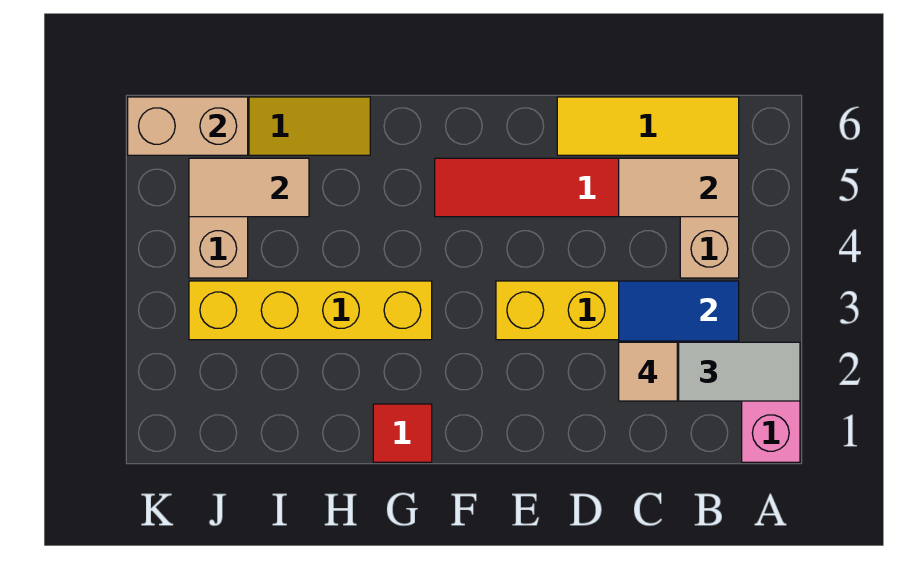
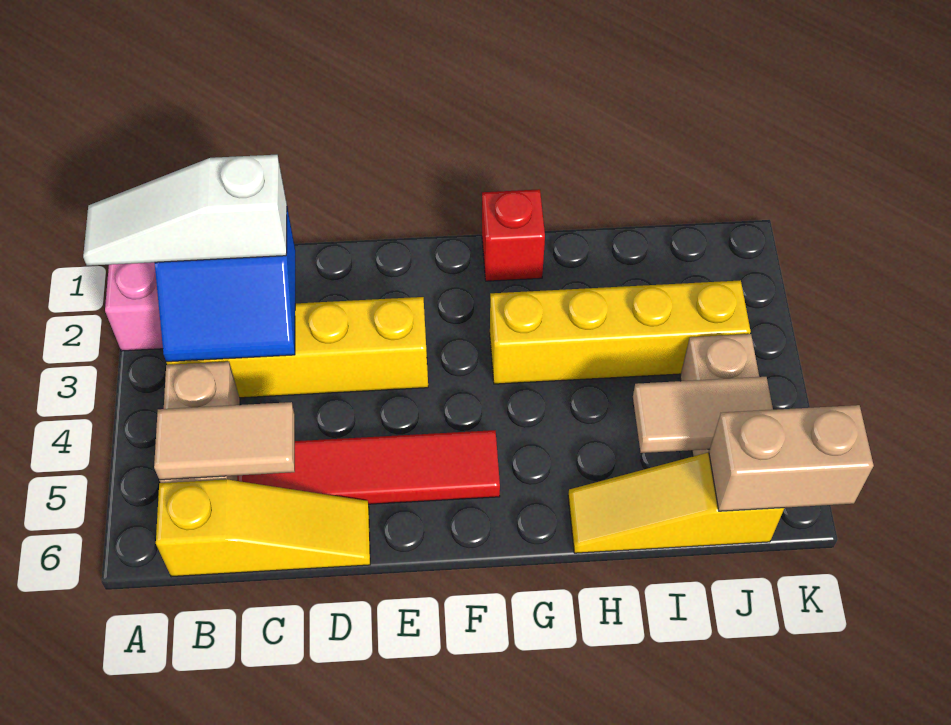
yellow 1x3 tile [557,97,739,155] -> yellow 1x3 slope [156,479,370,577]
tan 1x1 tile [619,342,677,401] -> none
red 1x1 tile [373,404,432,462] -> red 1x1 brick [482,189,545,281]

